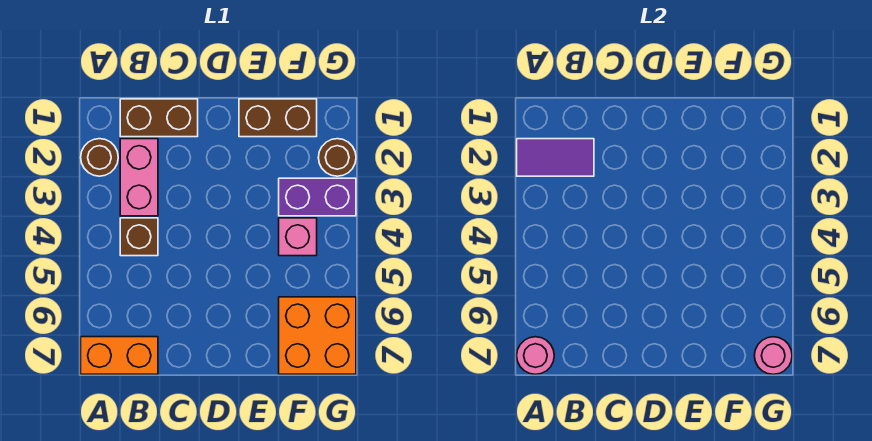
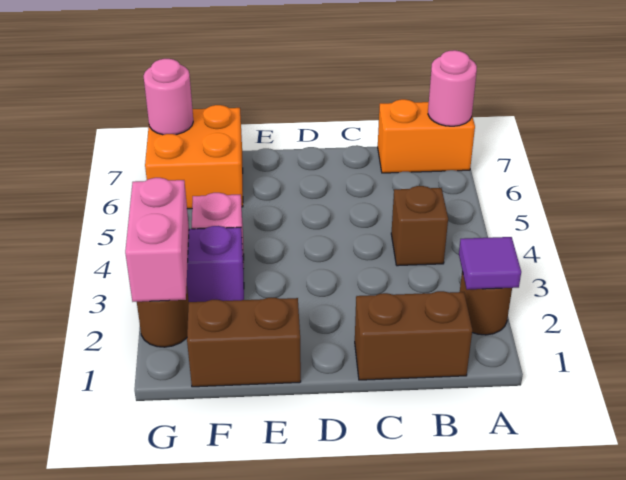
purple 1x2 tile [517,139,594,176] -> purple 1x1 tile [459,237,521,290]
pink 1x2 brick [120,139,158,216] -> pink 1x2 brick moved to [125,178,189,302]

